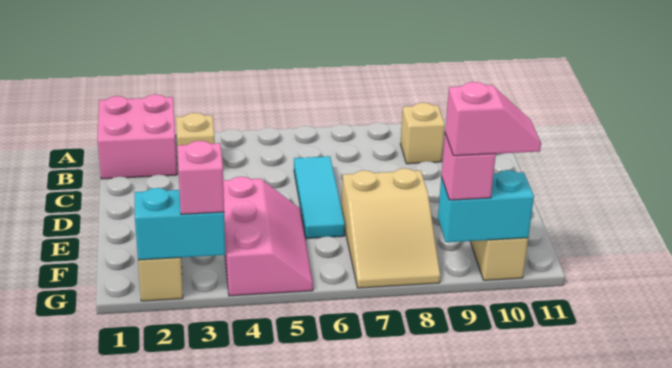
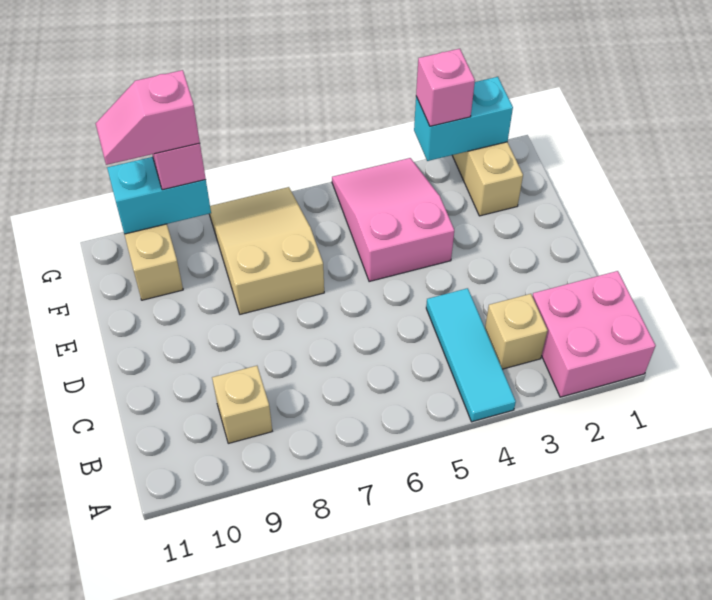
cyan 1x3 tile [294,156,345,238] -> cyan 1x3 tile moved to [426,288,516,422]
pink 2x3 slope [223,177,313,296] -> pink 2x3 slope turned to [332,158,454,282]

